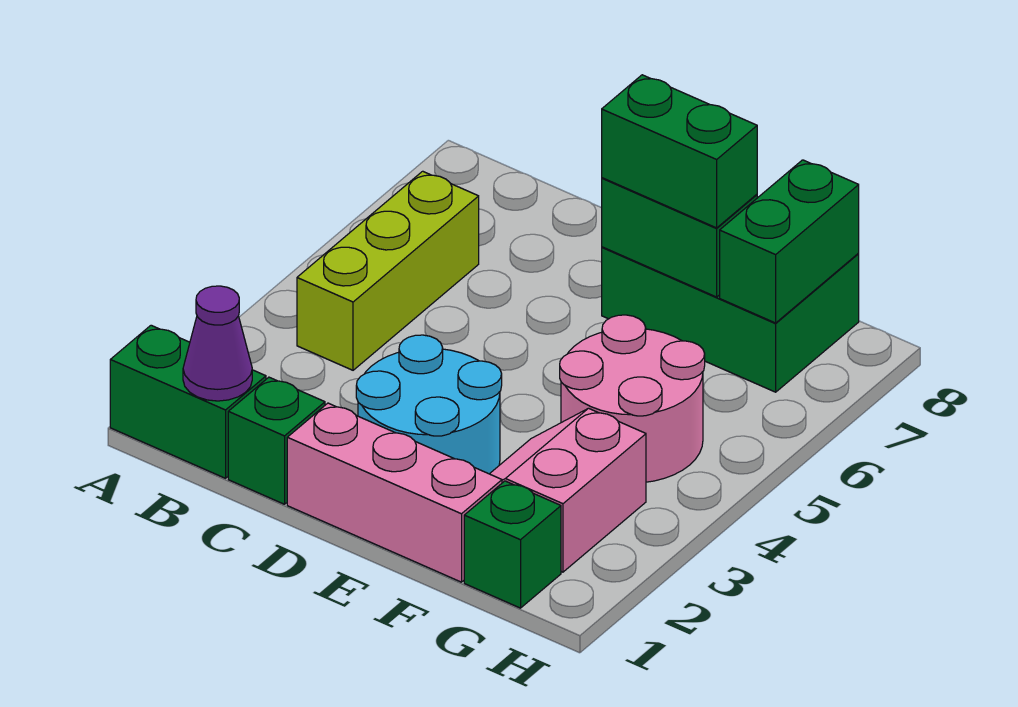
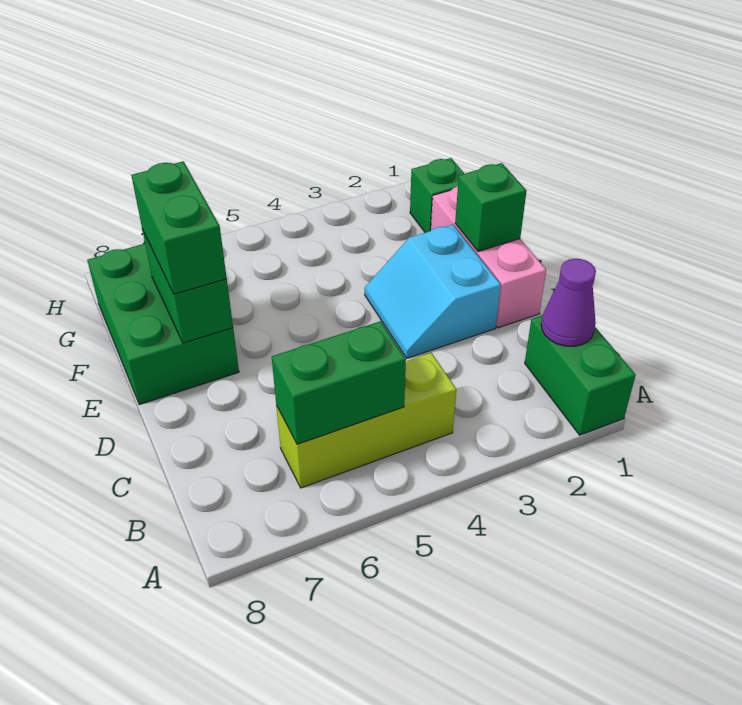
green 1x1 brick [228,377,325,504] -> green 1x1 brick moved to [455,163,526,251]
cyan 2x2 round brick [356,335,502,474] -> cyan 2x2 slope [365,225,501,358]
pink 2x2 slope [490,408,646,572] -> none
pink 2x2 round brick [560,315,705,482] -> none
green 1x2 brick [720,160,859,323] -> green 1x2 brick moved to [272,321,406,444]

